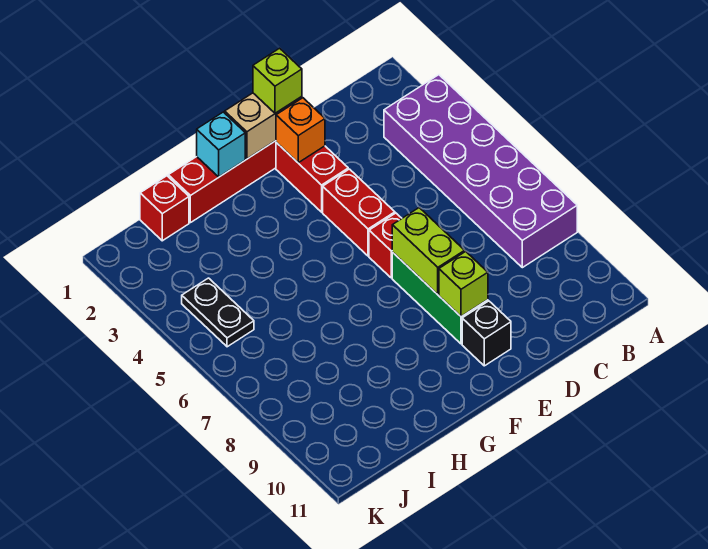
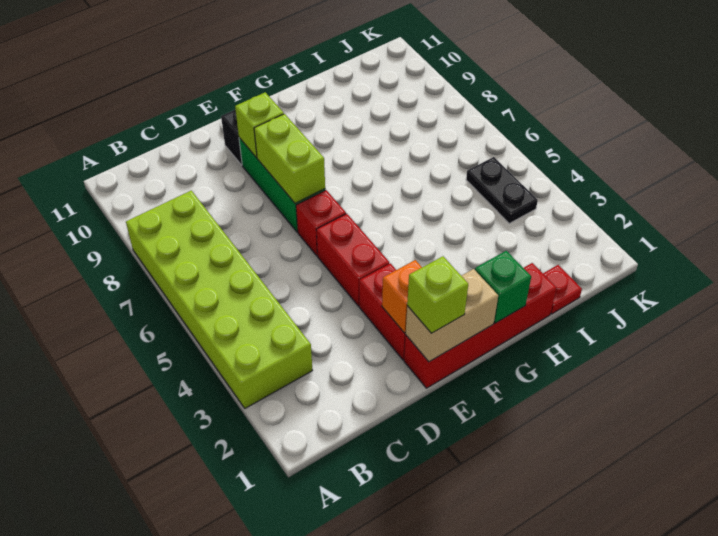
purple 2x6 brick [384,75,577,268] -> lime 2x6 brick [126,191,312,408]
cyan 1x1 brick [197,112,245,177] -> green 1x1 brick [475,251,531,323]
red 1x1 brick [140,176,189,241] -> red 1x1 plate [543,265,582,314]

